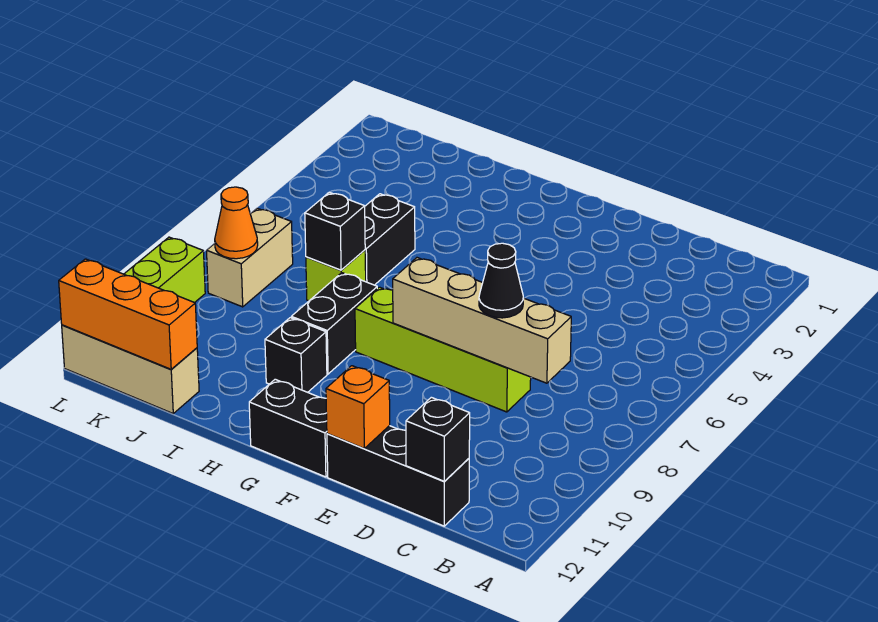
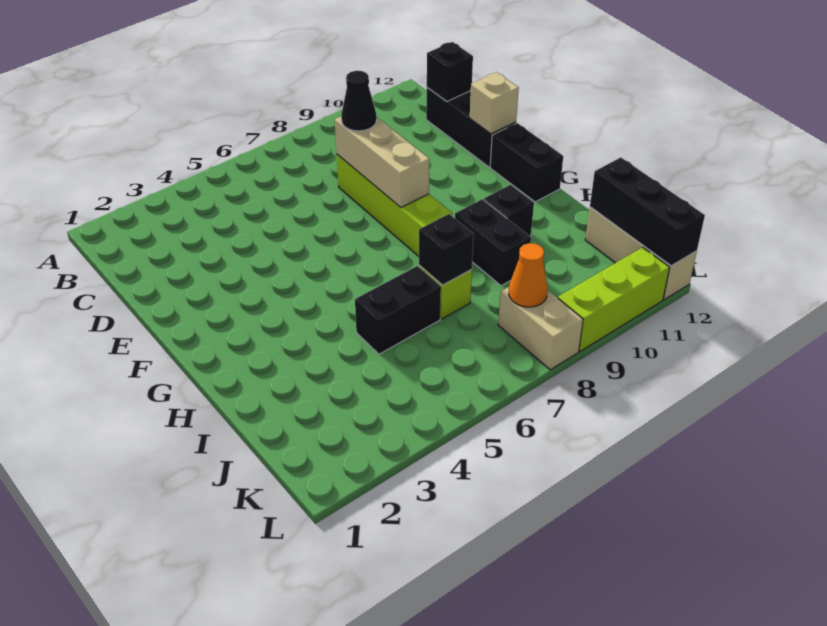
tan 1x4 brick [393,258,571,383] -> tan 1x3 brick [335,116,429,207]
orange 1x1 brick [326,366,390,448] -> tan 1x1 brick [470,72,519,134]
black 1x2 brick [291,273,377,374] -> black 1x2 brick turned to [455,199,531,286]
orange 1x3 brick [59,259,197,369] -> black 1x3 brick [590,157,705,266]
tan 1x2 brick [207,208,293,307] -> tan 1x2 brick turned to [498,287,583,370]

